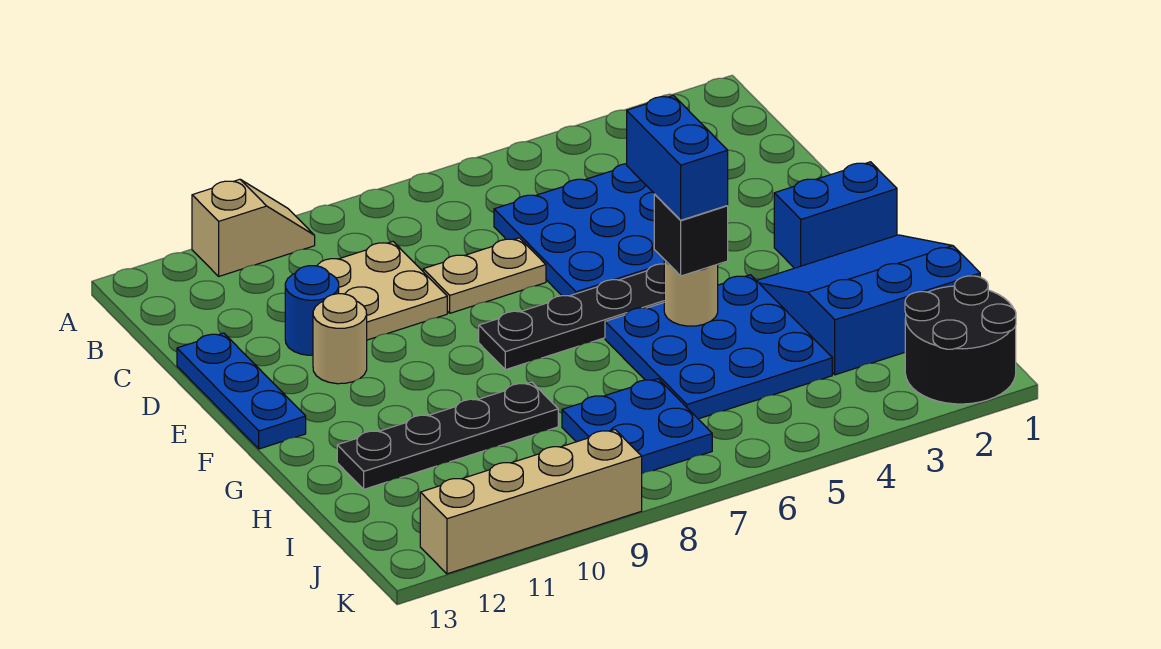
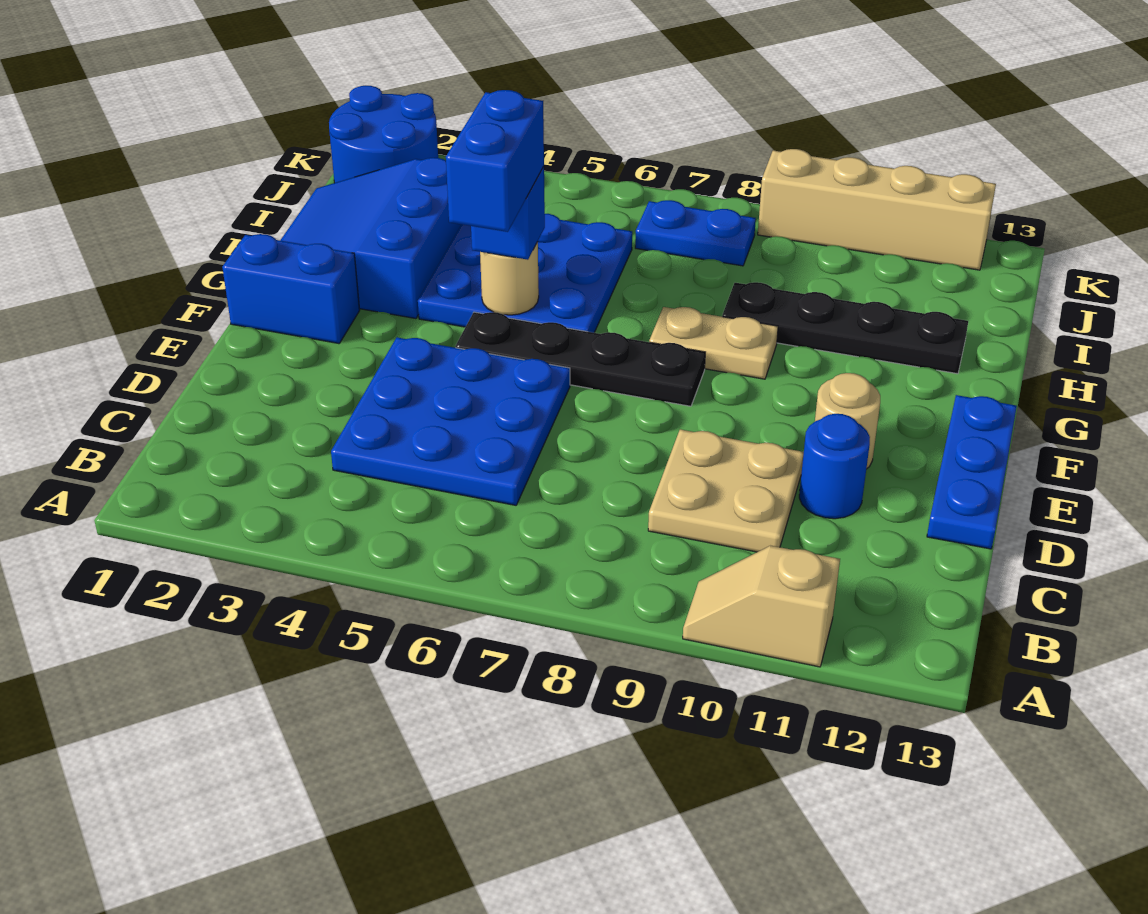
tan 1x2 plate [423,238,546,313] -> tan 1x2 plate moved to [649,307,778,379]
blue 3x3 slope [757,235,980,375] -> blue 3x3 slope turned to [280,158,462,318]
black 1x1 brick [654,194,728,276] -> blue 1x1 brick [471,167,545,260]
blue 2x2 plate [562,379,712,473] -> blue 1x2 plate [635,200,756,266]
black 2x2 round brick [905,276,1016,404] -> blue 2x2 round brick [329,86,438,183]

